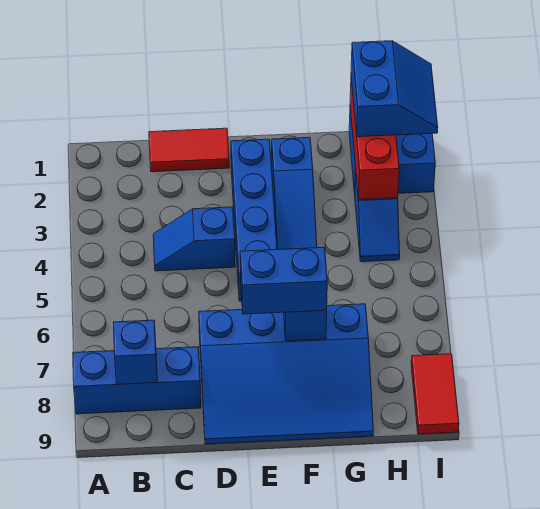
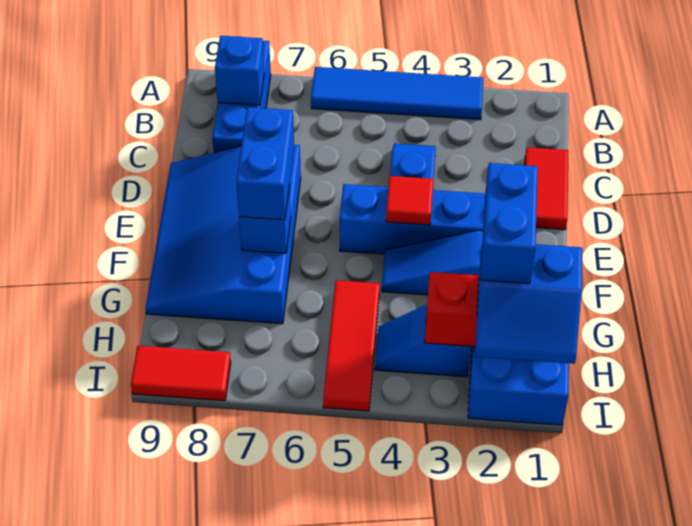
none -> blue 1x4 tile [311,67,483,120]
none -> red 1x1 tile [386,176,434,225]
none -> blue 1x2 brick [481,163,538,283]
none -> red 1x3 tile [323,280,380,411]

